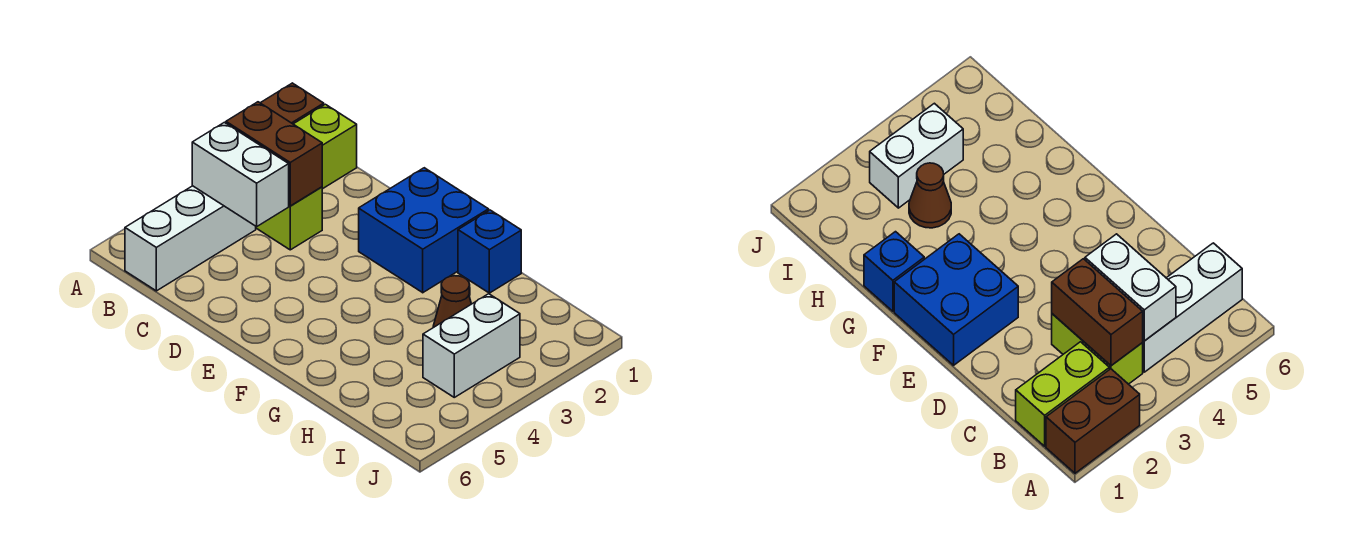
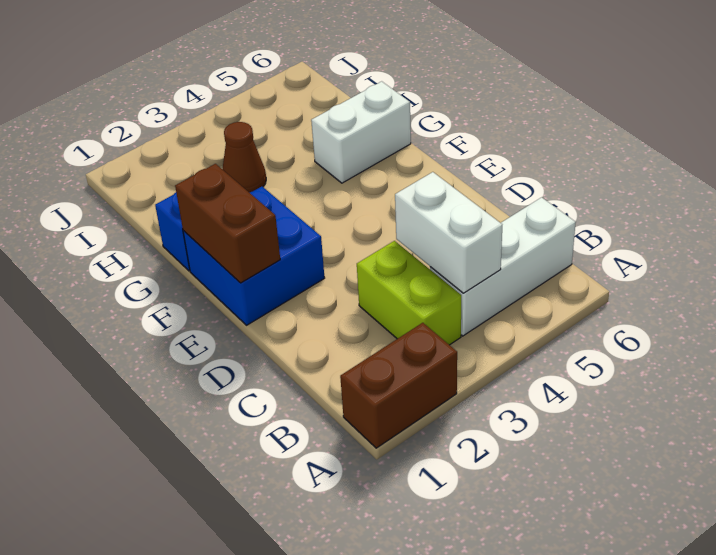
lime 1x2 brick [294,104,357,189] -> none
brown 1x2 brick [226,102,322,206] -> brown 1x2 brick moved to [175,164,280,283]
white 1x2 brick [423,294,520,397] -> white 1x2 brick moved to [311,81,411,183]

